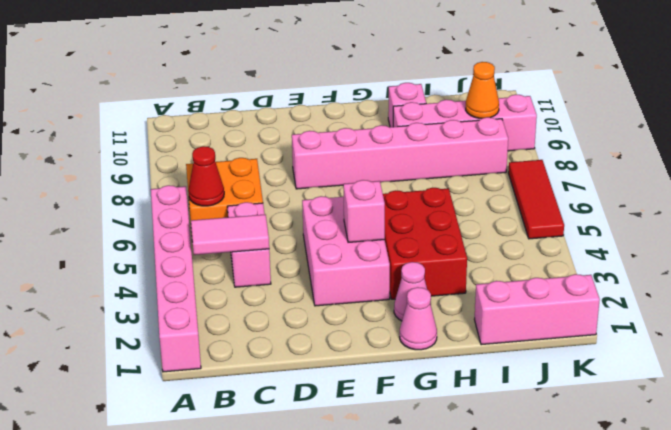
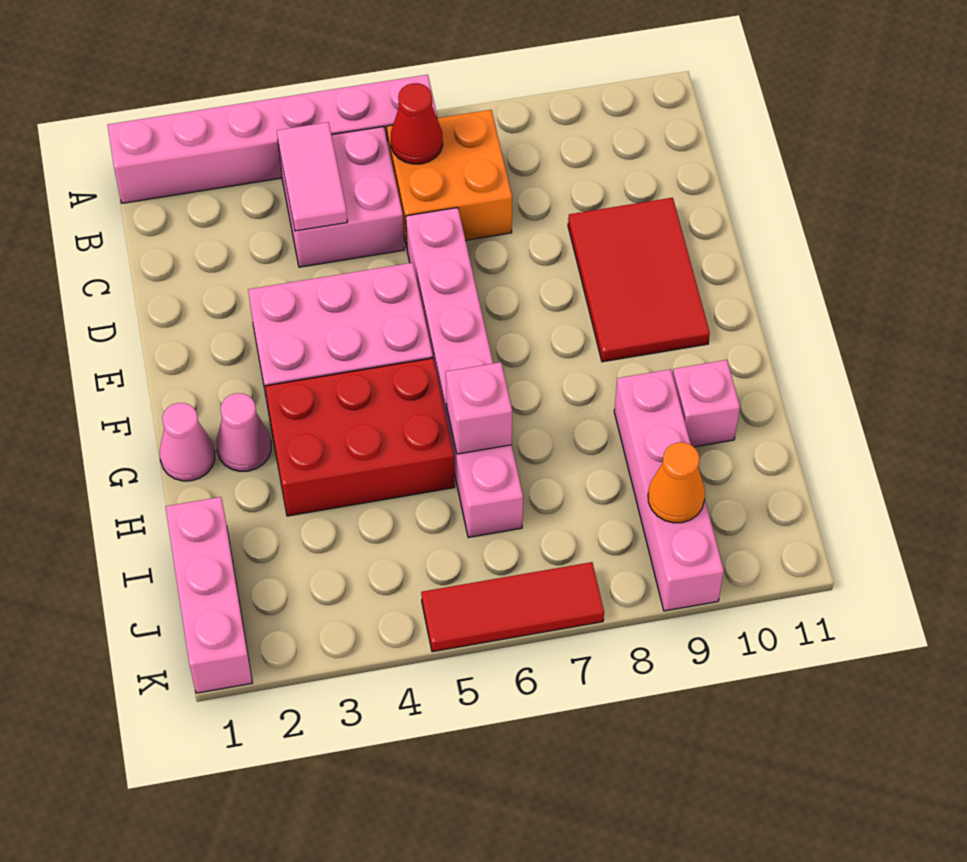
pink 1x2 brick [227,202,271,287] -> pink 2x2 brick [279,127,404,267]
none -> red 2x3 tile [568,198,710,362]
pink 1x6 brick [292,117,508,189] -> pink 1x6 brick moved to [406,208,523,538]
pink 1x1 brick [343,180,385,242] -> pink 1x1 brick moved to [446,362,512,454]

